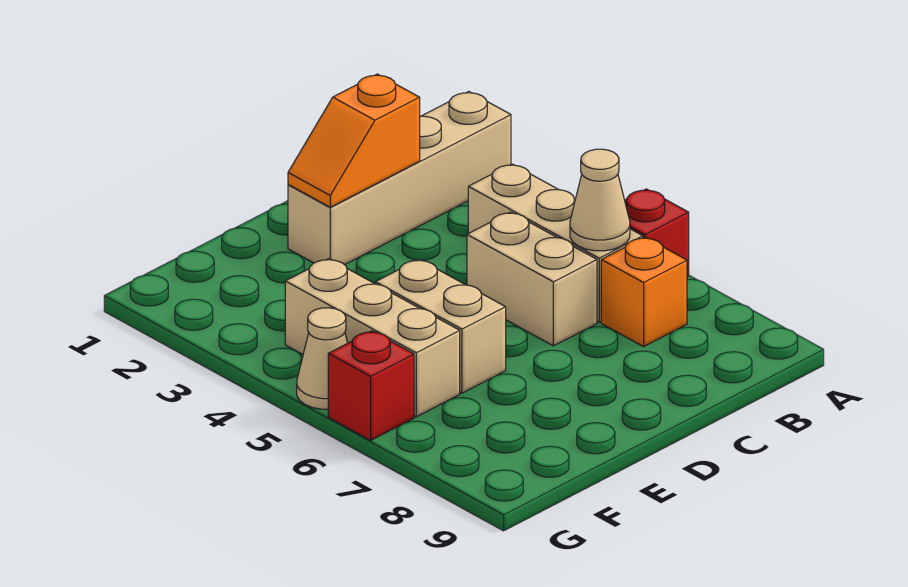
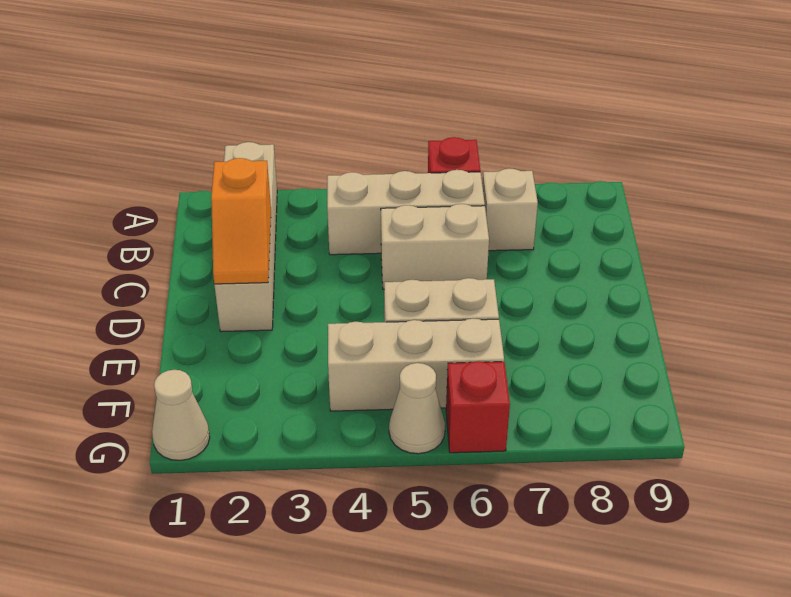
tan 1x1 cone [570,149,630,251] -> tan 1x1 cone moved to [152,370,210,460]
orange 1x1 brick [601,237,687,347] -> tan 1x1 brick [482,168,538,251]

